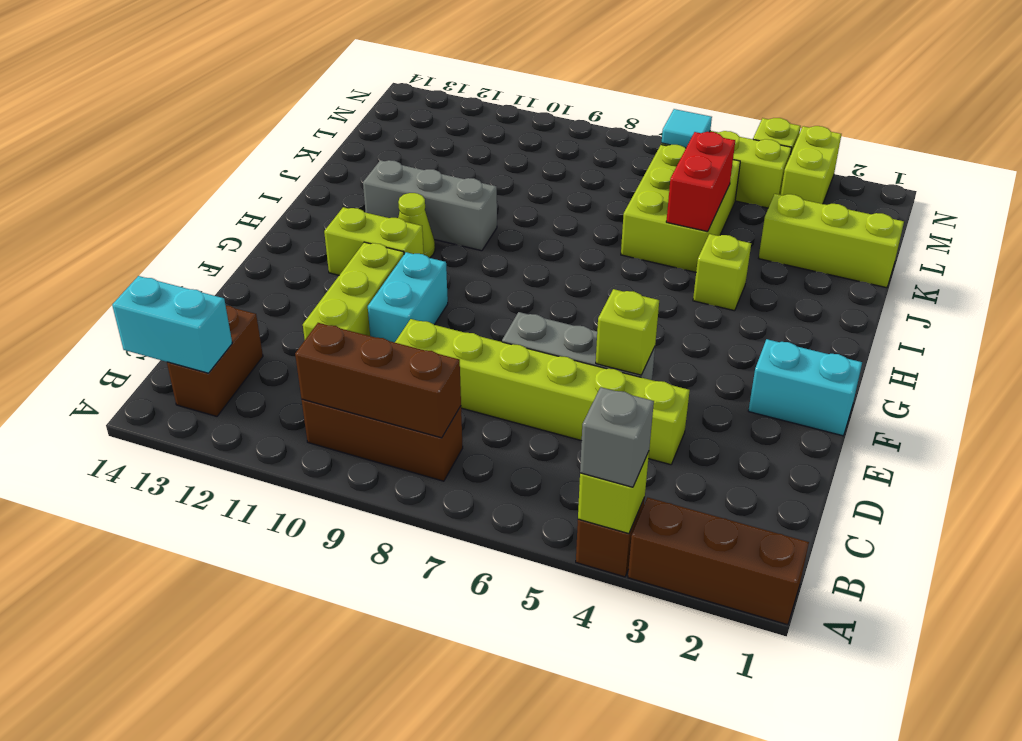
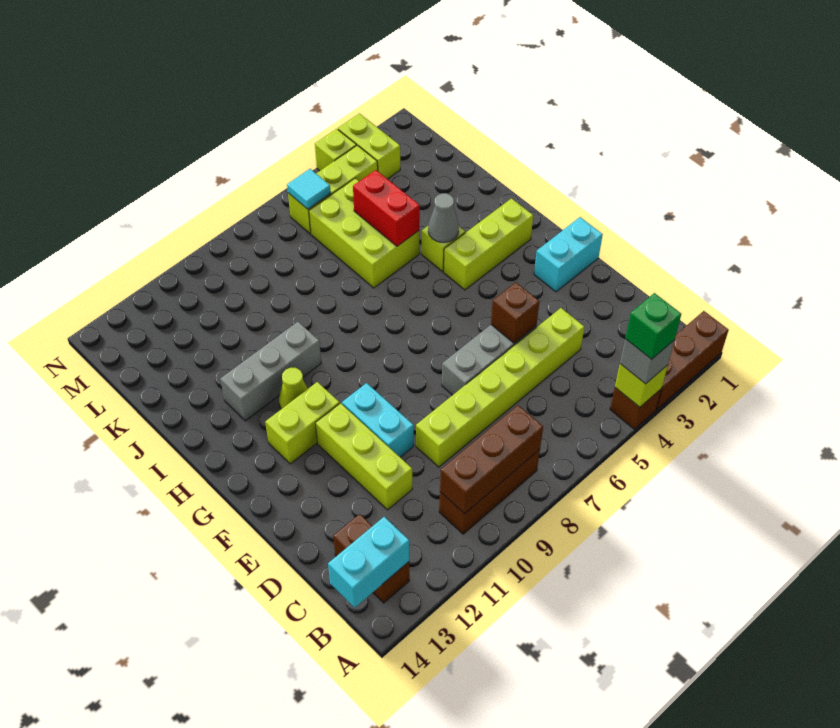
none -> green 1x1 brick [625,293,681,359]
lime 1x1 brick [596,289,659,375] -> brown 1x1 brick [491,282,540,343]
none -> grey 1x1 cone [428,193,459,242]
lime 1x3 brick [759,194,904,288] -> lime 1x3 brick moved to [444,199,533,290]

